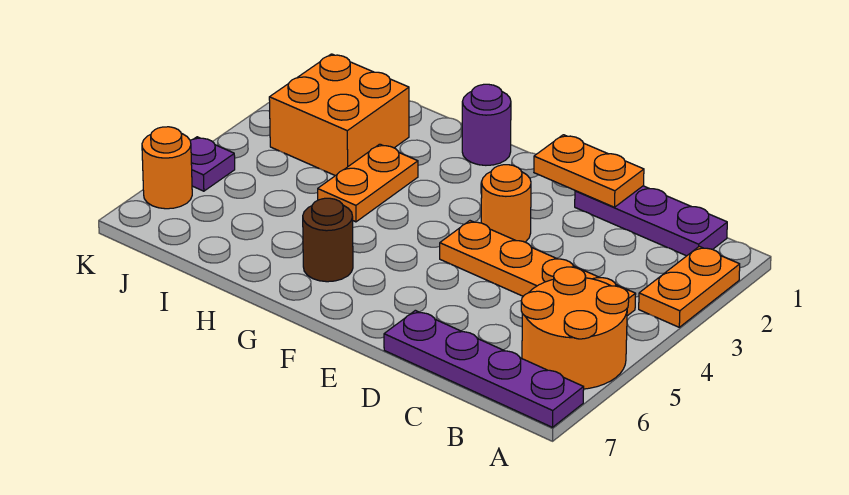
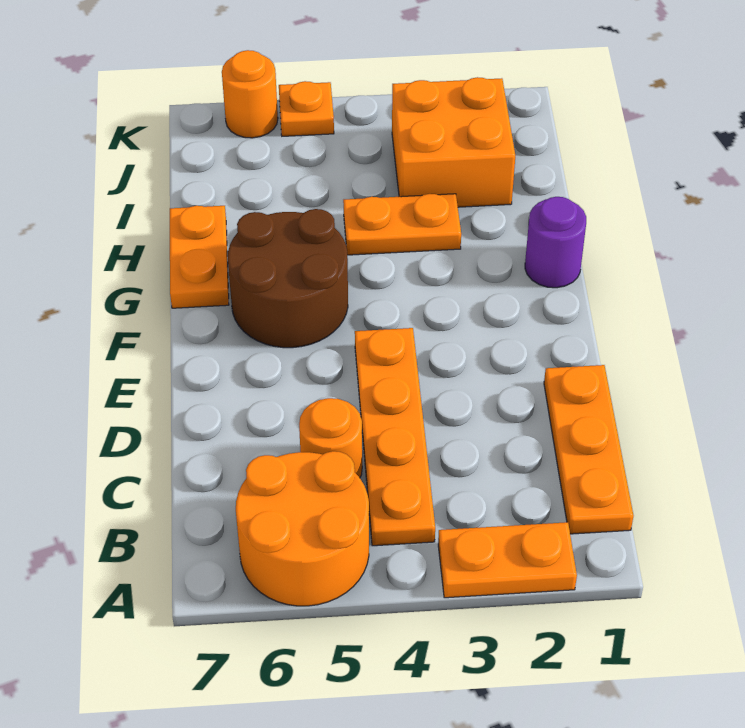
purple 1x4 plate [384,310,584,427] -> none
purple 1x3 plate [575,186,727,256] -> orange 1x3 plate [544,365,633,534]
orange 1x2 plate [534,135,644,207] -> orange 1x2 plate moved to [170,206,229,308]
orange 1x1 round brick [481,165,531,242] -> orange 1x1 round brick moved to [299,398,362,478]
brown 1x1 round brick [303,198,353,282] -> brown 2x2 round brick [228,209,348,348]
purple 1x1 plate [190,137,235,191] -> orange 1x1 plate [279,81,334,136]

